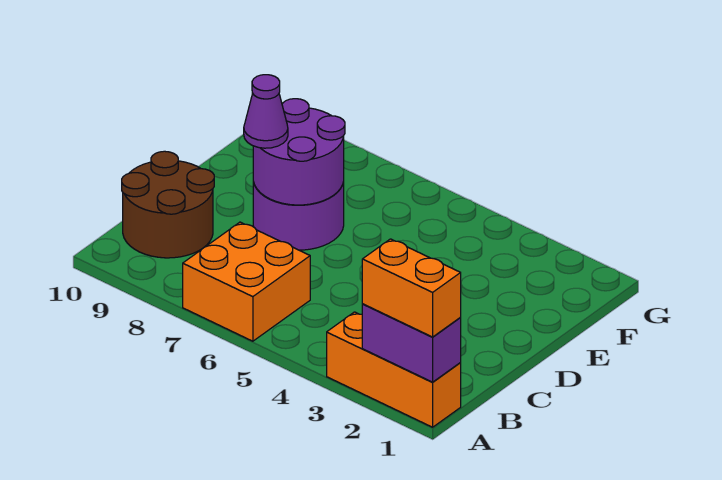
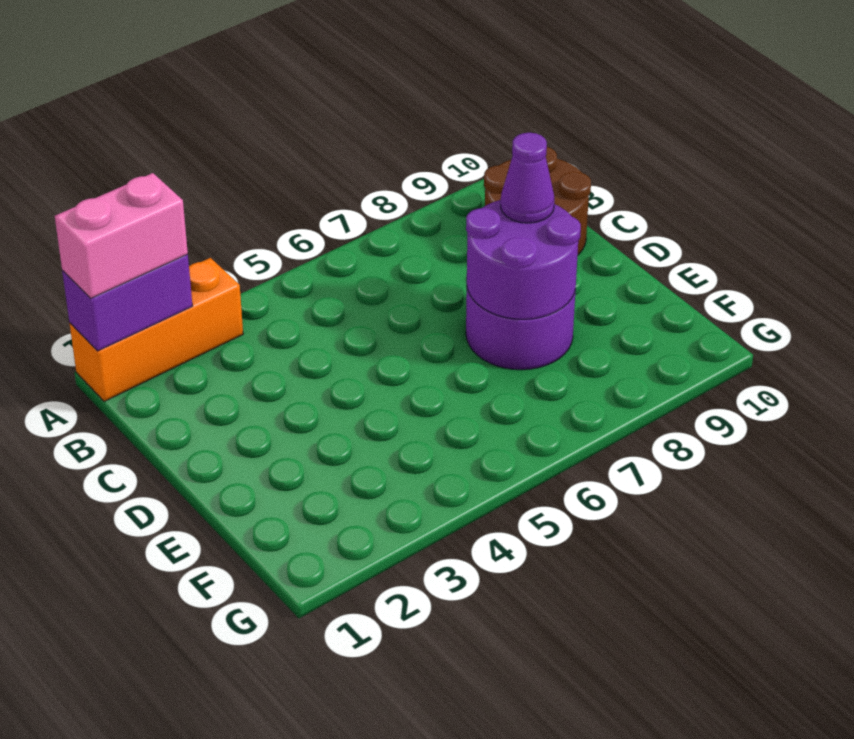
orange 1x2 brick [362,239,461,337] -> pink 1x2 brick [55,173,188,298]
orange 2x2 brick [183,222,310,341] -> none

